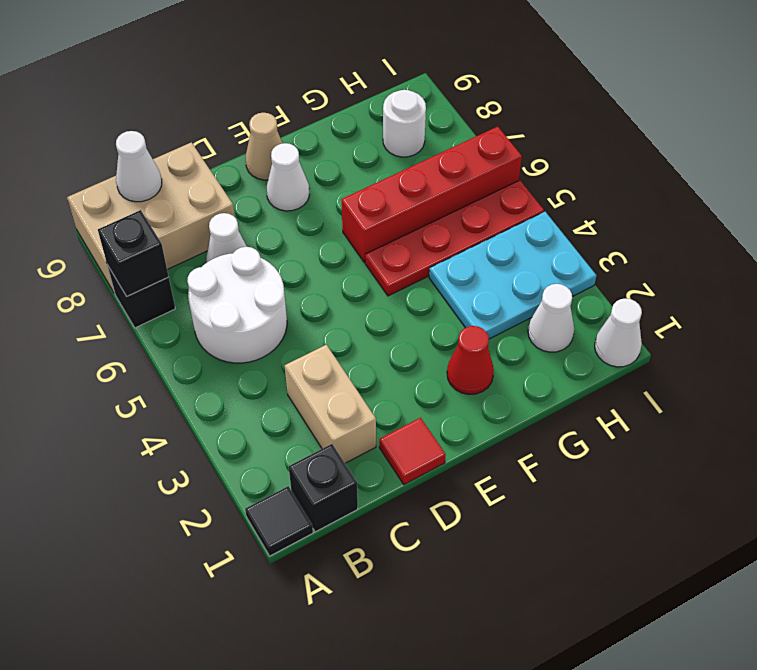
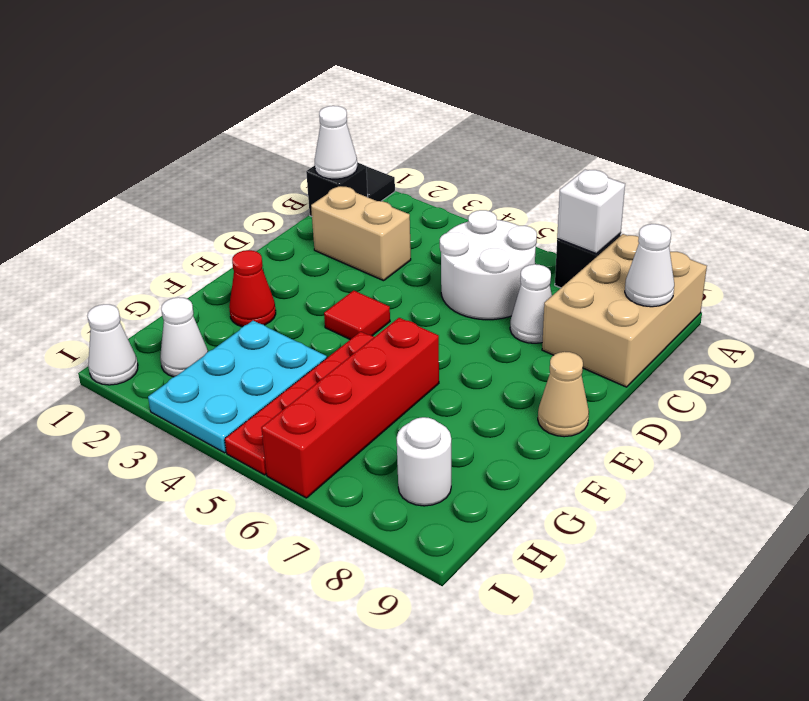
black 1x1 brick [98,210,169,296] -> white 1x1 brick [557,170,625,254]
red 1x1 tile [379,418,446,485] -> red 1x1 tile moved to [324,290,390,340]
white 1x1 cone [267,143,309,211] -> white 1x1 cone moved to [315,106,357,179]

